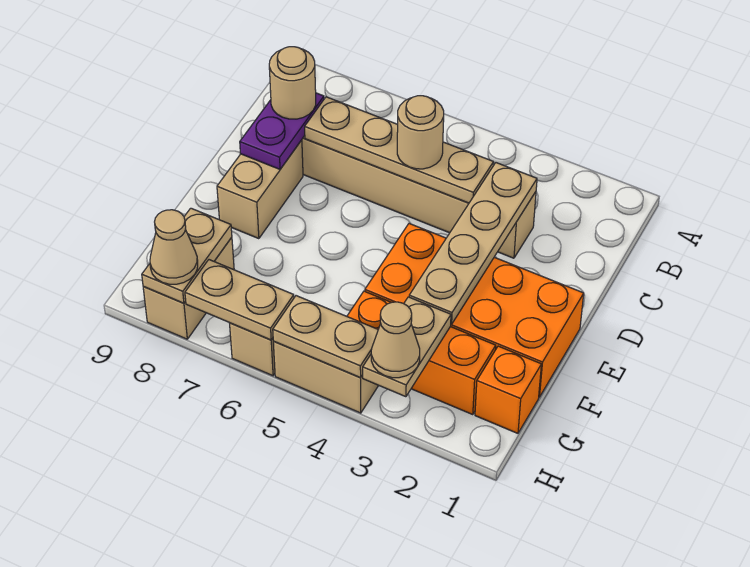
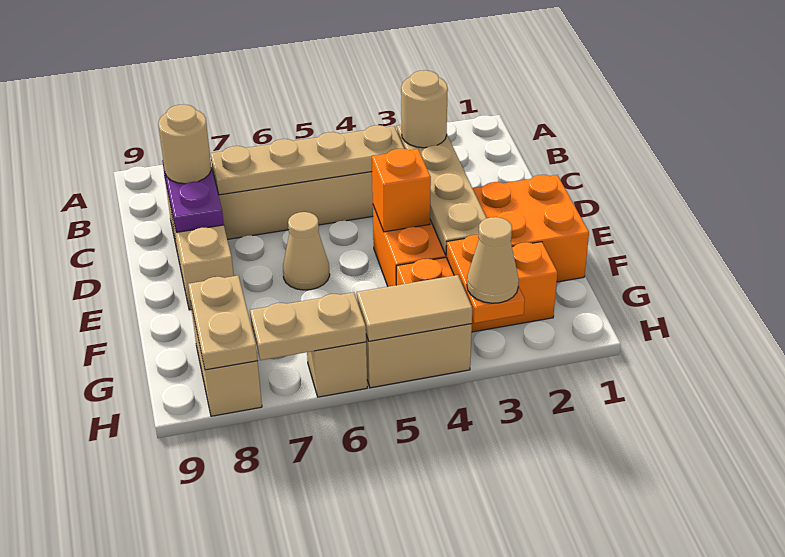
tan 1x1 round brick [397,96,444,169] -> tan 1x1 round brick moved to [401,70,448,148]
orange 1x1 brick [475,346,541,433] -> orange 1x1 brick moved to [372,149,431,232]
tan 1x2 plate [363,297,451,397] -> orange 1x2 plate [446,235,525,323]
tan 1x2 plate [273,296,378,378] -> tan 1x2 tile [357,275,472,341]
tan 1x1 cone [150,210,198,284] -> tan 1x1 cone moved to [283,212,330,290]

